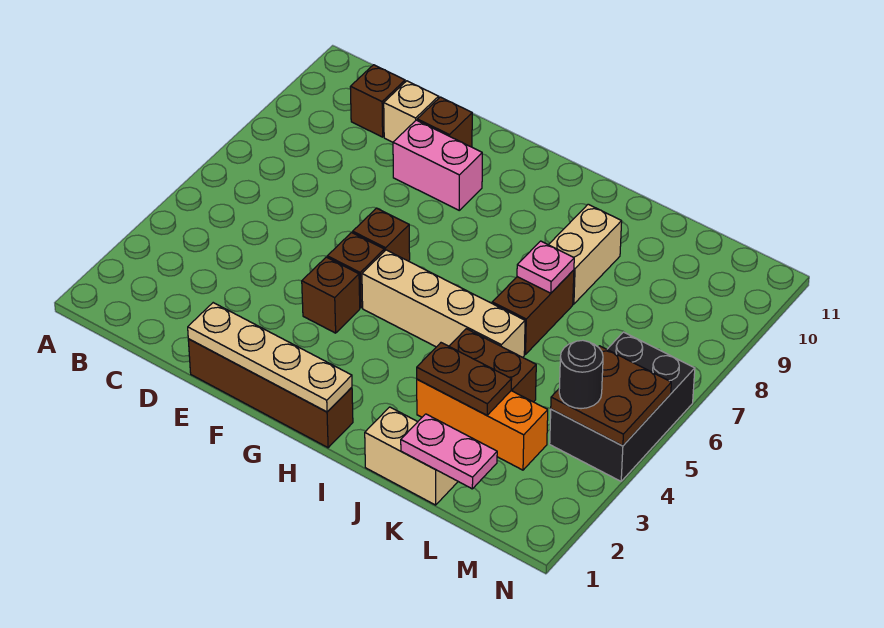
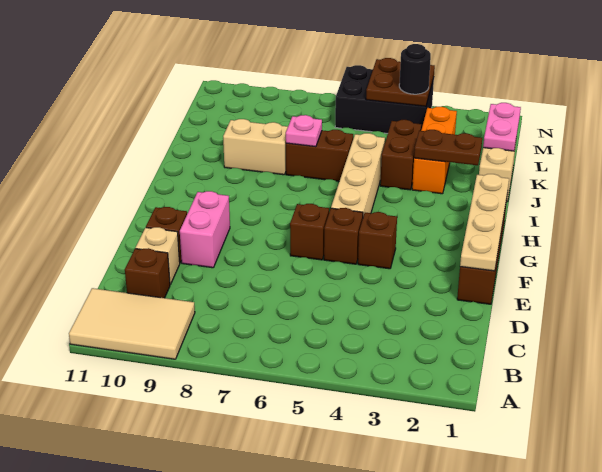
none -> tan 2x3 tile [69,288,195,359]
brown 1x2 plate [417,343,512,415] -> brown 1x2 plate turned to [414,130,482,165]

